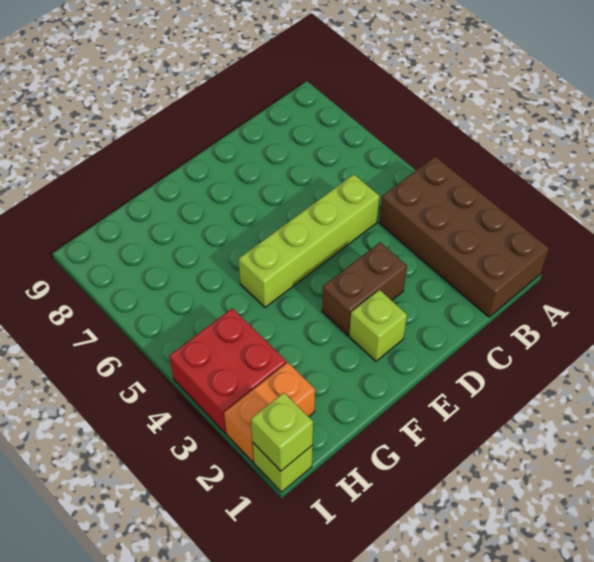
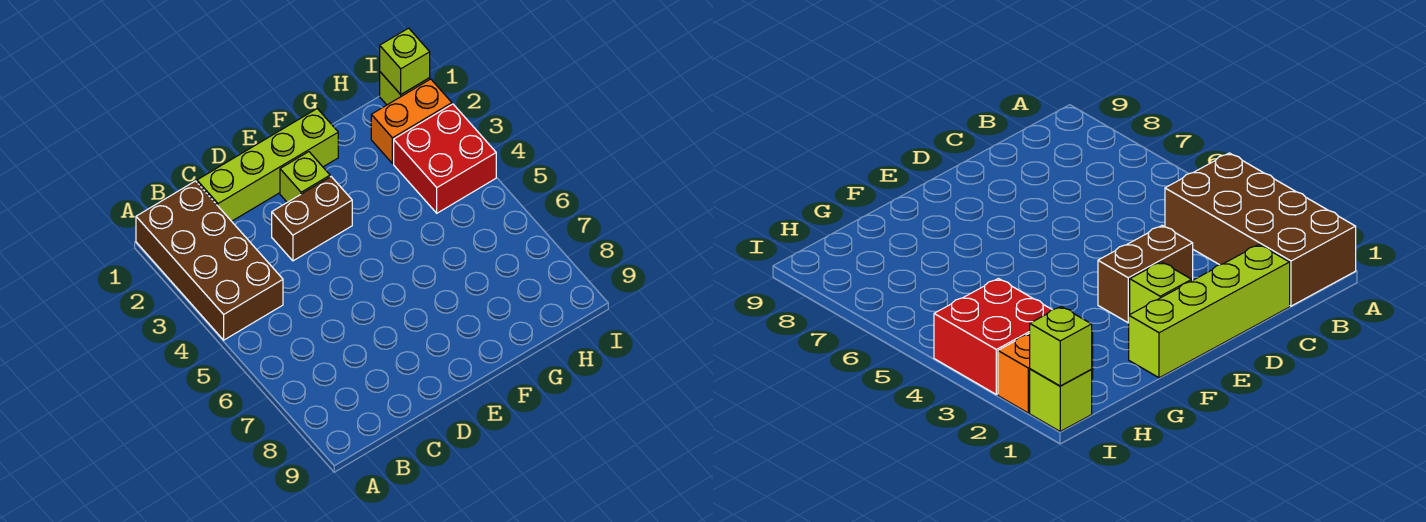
lime 1x4 brick [239,174,379,307] -> lime 1x4 brick moved to [197,109,338,221]

